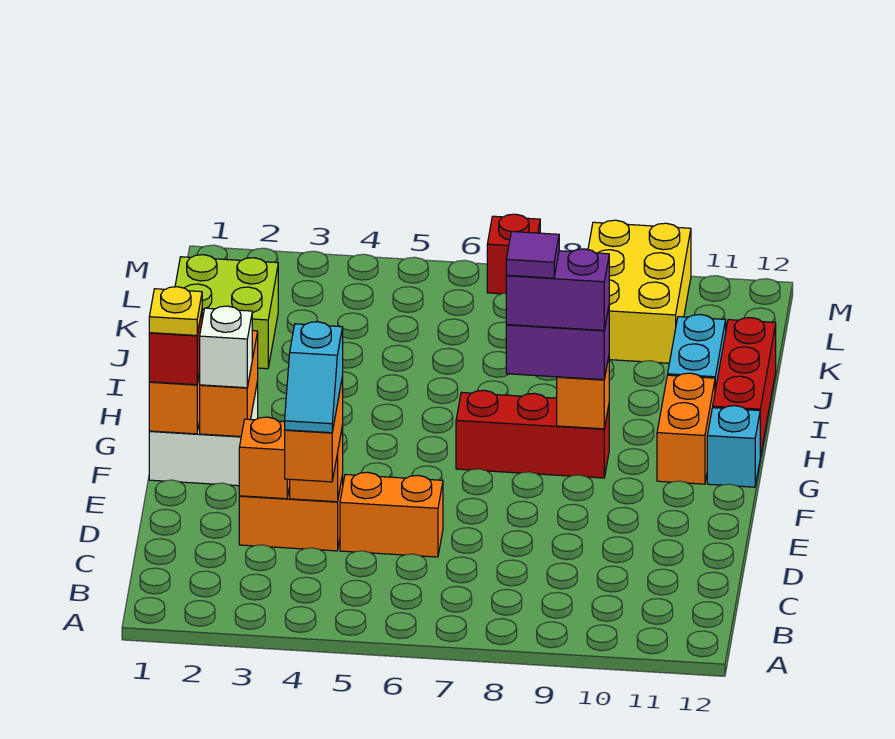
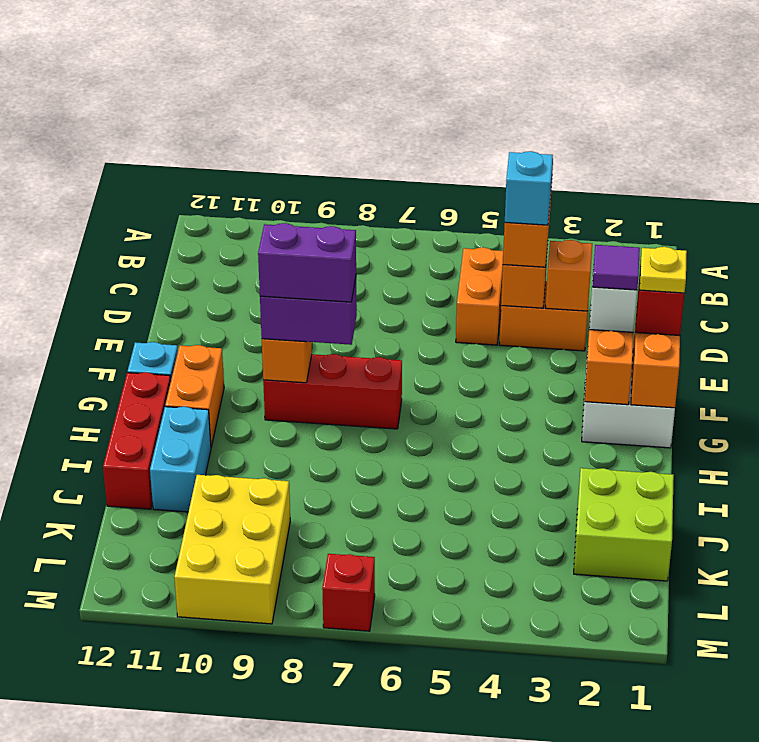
orange 1x2 brick [340,472,443,557] -> orange 1x2 brick turned to [456,247,503,345]
purple 1x1 tile [506,232,559,278] -> purple 1x1 tile moved to [592,245,640,290]

